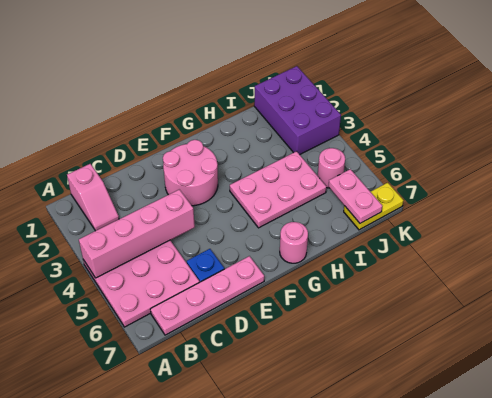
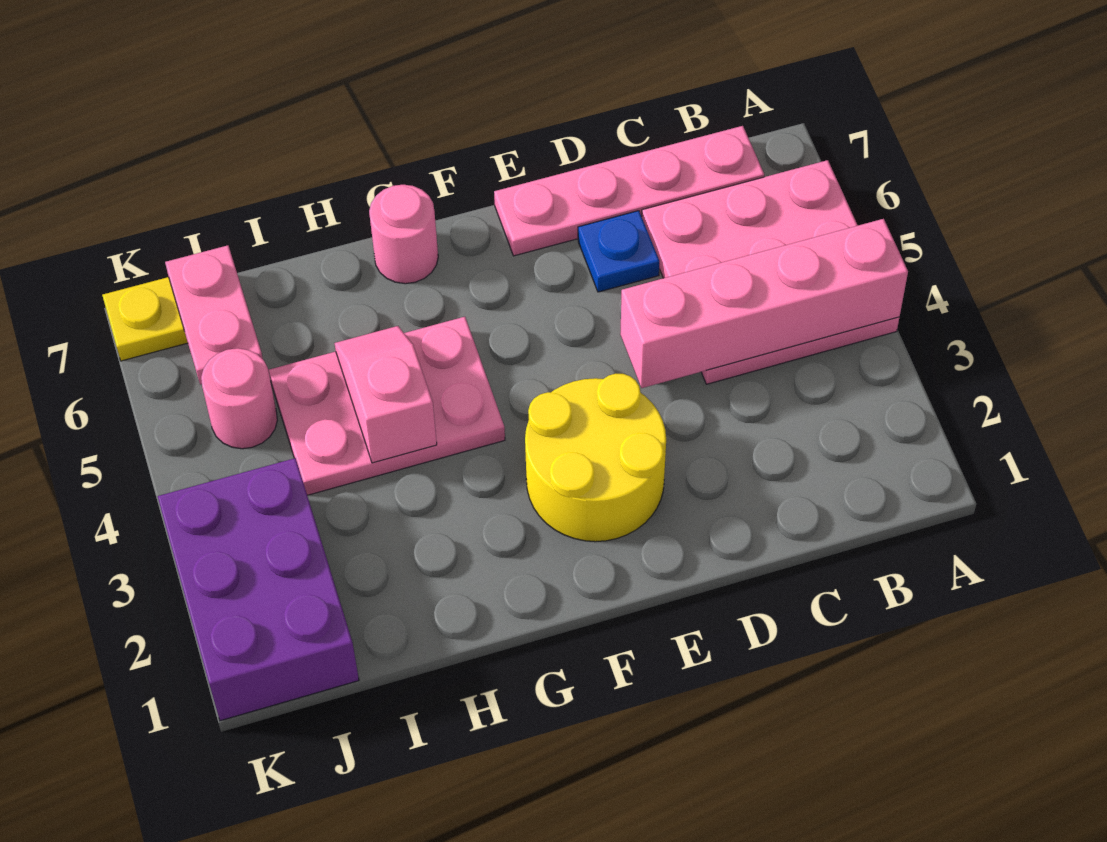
pink 1x2 slope [67,164,119,231] -> pink 1x2 slope moved to [335,326,437,463]
pink 2x2 round brick [163,140,218,206] -> yellow 2x2 round brick [525,374,666,542]

